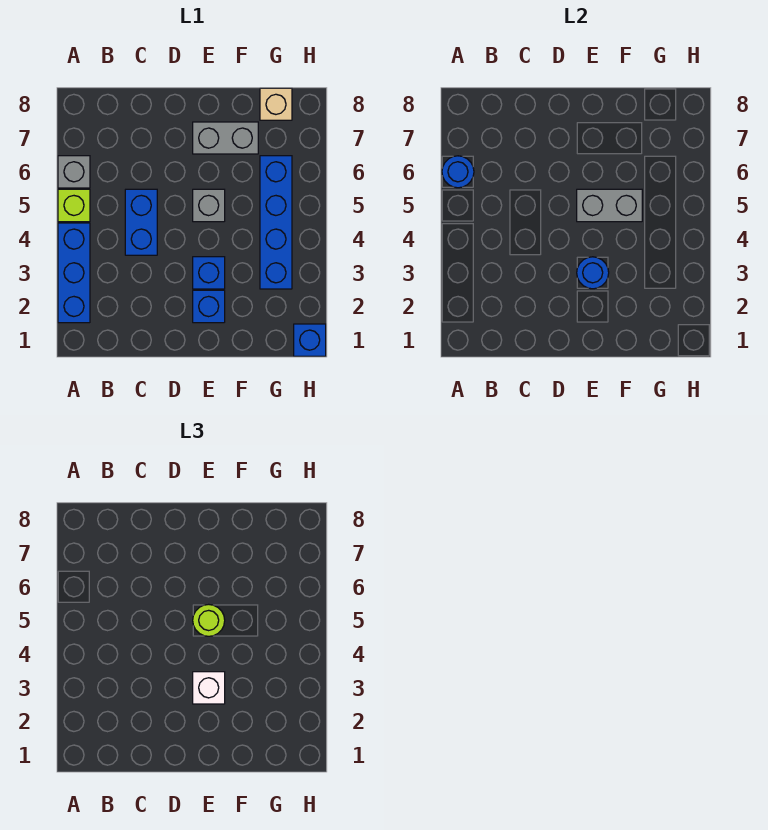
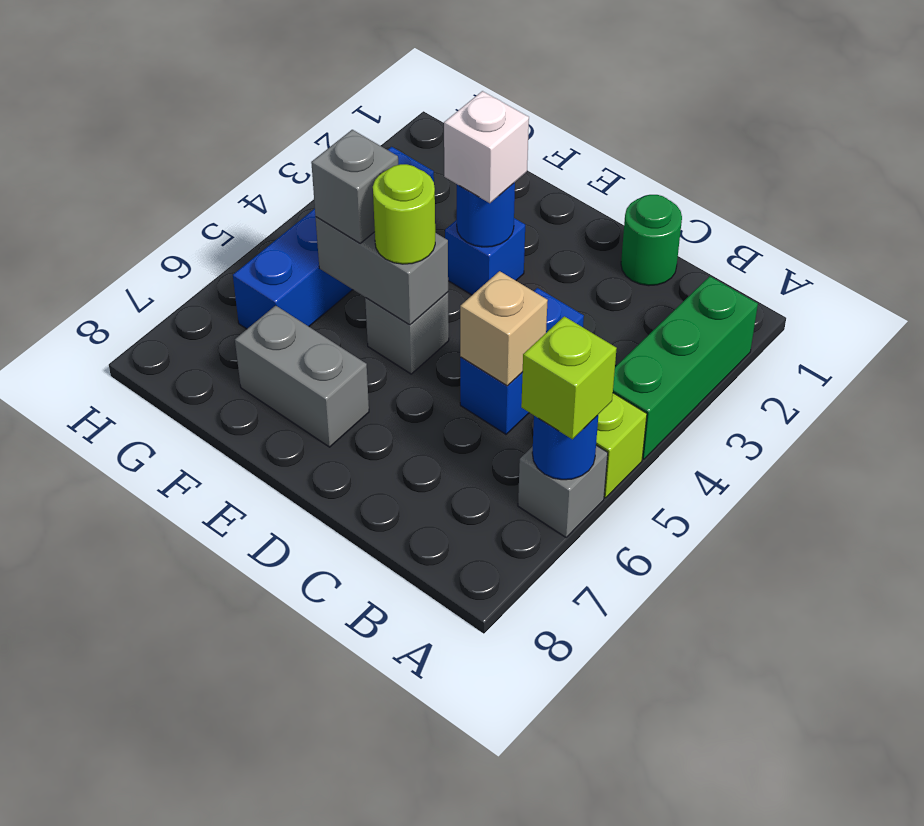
blue 1x3 brick [58,223,90,323] -> green 1x3 brick [613,276,758,459]
none -> lime 1x1 brick [521,316,617,439]
none -> green 1x1 round brick [621,195,682,286]
blue 1x1 brick [193,290,225,323] -> none
none -> grey 1x1 brick [311,130,398,243]
tan 1x1 brick [260,88,292,120] -> tan 1x1 brick moved to [460,271,548,386]
blue 1x1 brick [294,324,326,356] -> none

